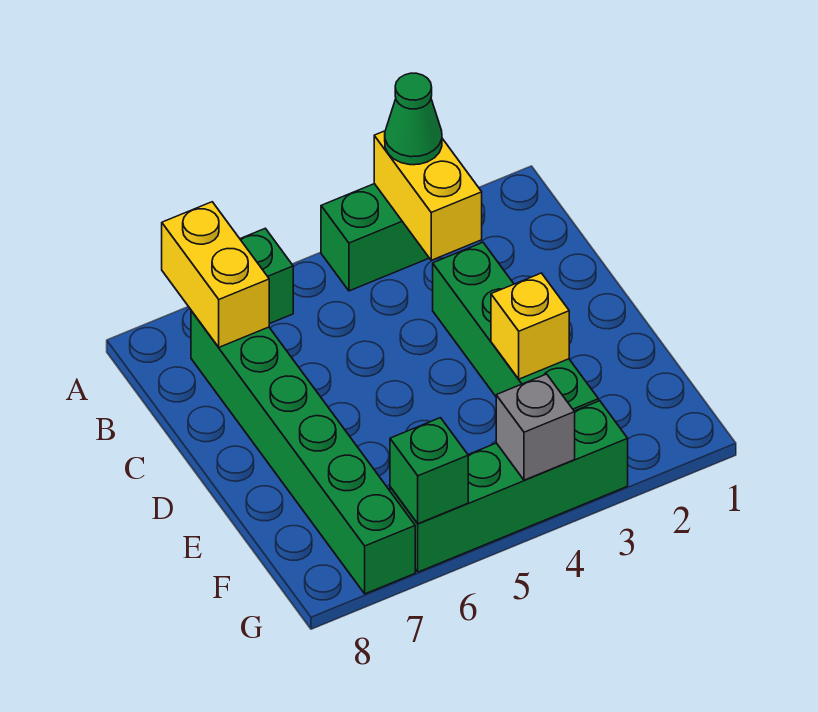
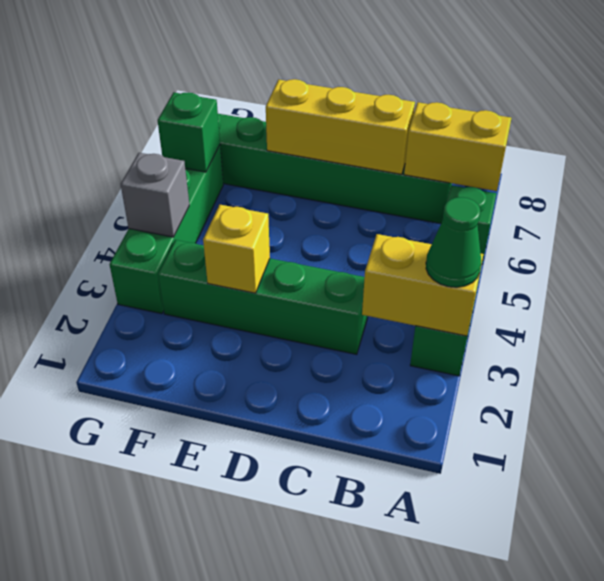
none -> yellow 1x3 brick [266,79,415,174]

